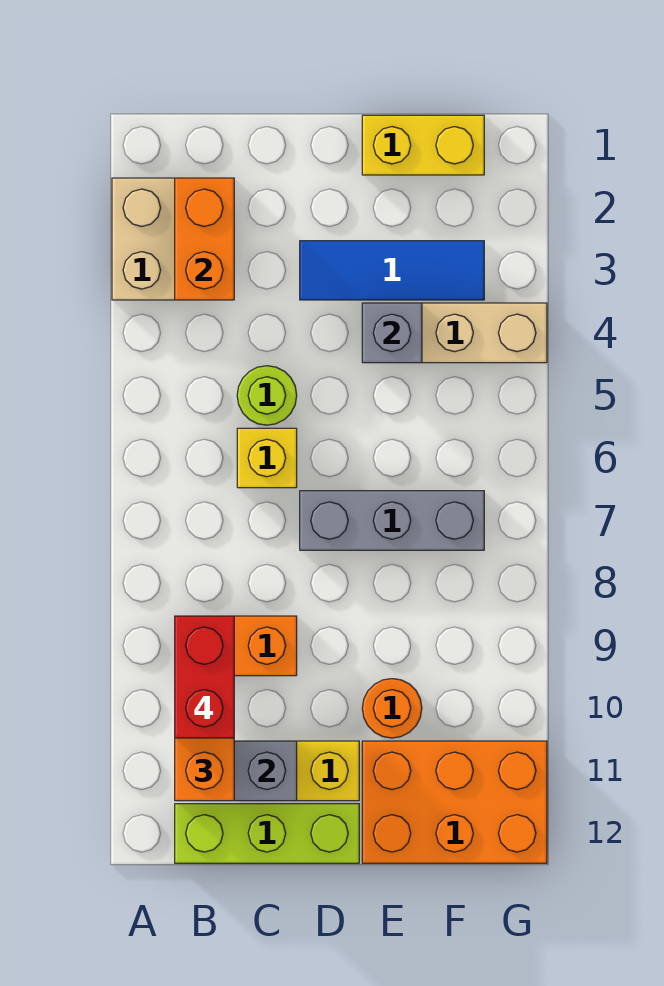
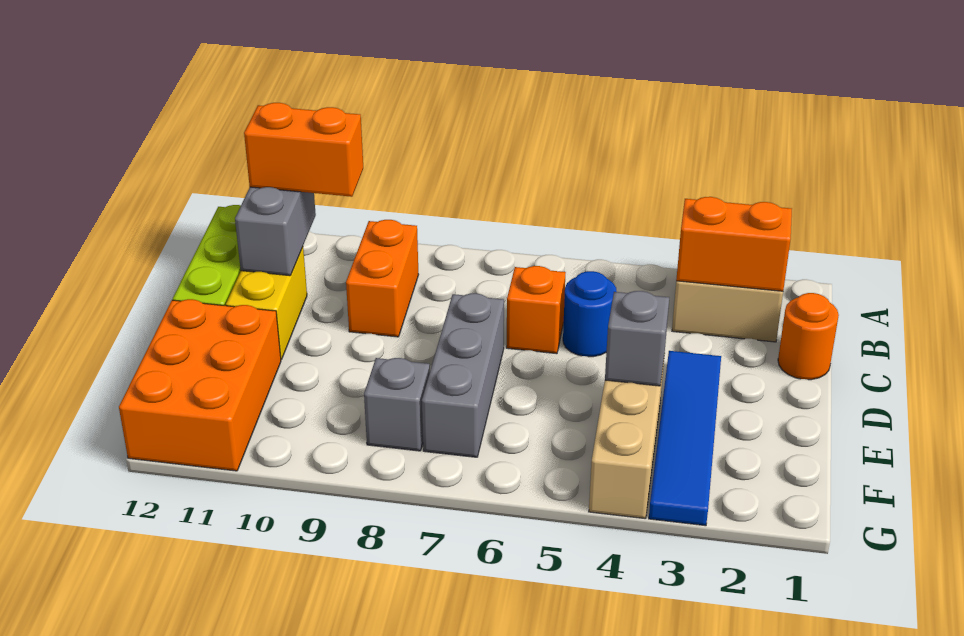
red 1x2 brick [175,616,234,738] -> none
lime 1x1 round brick [237,366,297,425] -> blue 1x1 round brick [563,271,617,357]
yellow 1x1 brick [237,428,297,488] -> orange 1x1 brick [506,266,566,354]
blue 1x3 tile [300,241,484,300] -> blue 1x4 tile [649,351,721,526]
yellow 1x2 brick [362,115,484,175] -> none
orange 1x1 round brick [362,679,422,738] -> orange 1x1 round brick moved to [778,293,839,380]
none -> grey 1x1 brick [364,358,430,451]

